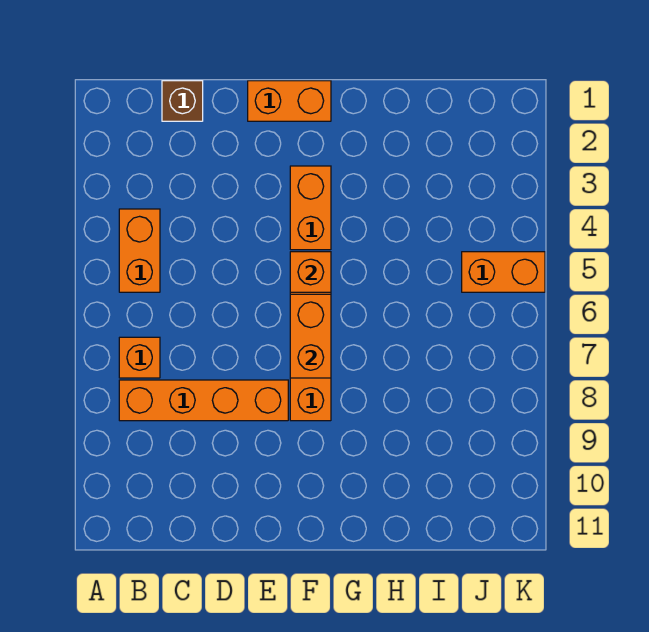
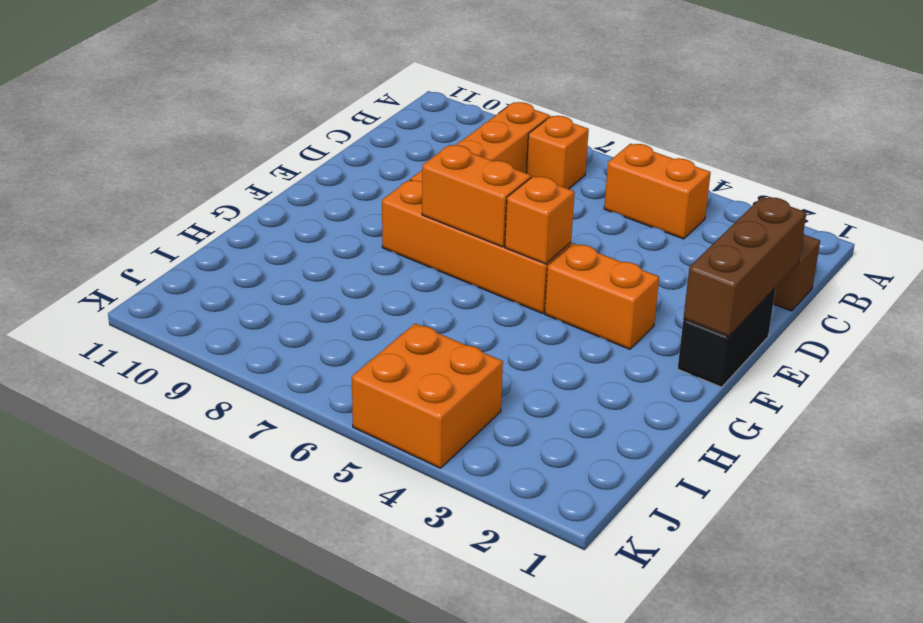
none -> brown 1x3 brick [683,197,806,337]
orange 1x2 brick [248,81,331,121] -> black 1x2 brick [678,288,776,387]
orange 1x2 brick [462,252,545,292] -> orange 2x2 brick [352,323,503,468]

